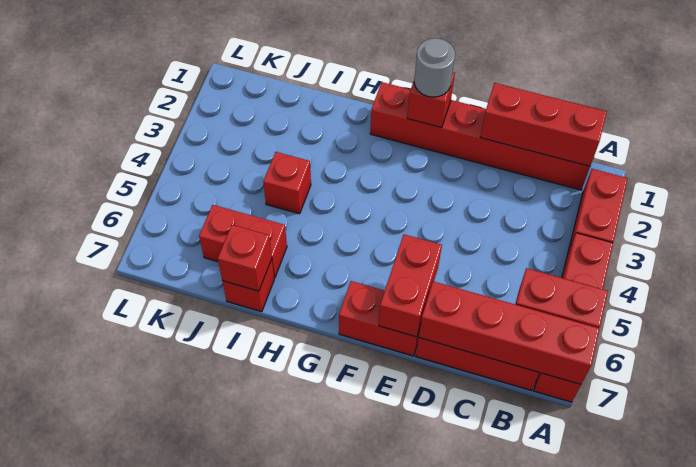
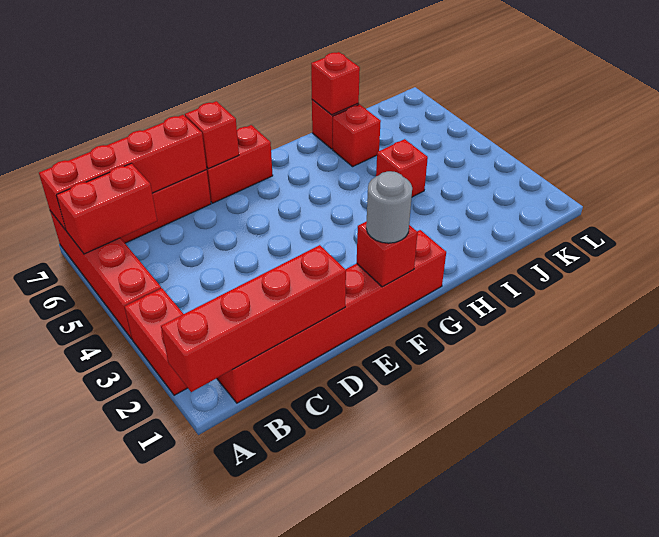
red 1x3 brick [480,83,607,166] -> red 1x4 brick [161,245,346,392]
red 1x2 brick [379,234,442,337] -> red 1x1 brick [185,101,239,169]
red 1x2 brick [199,205,287,278] -> red 1x1 brick [333,104,381,166]

